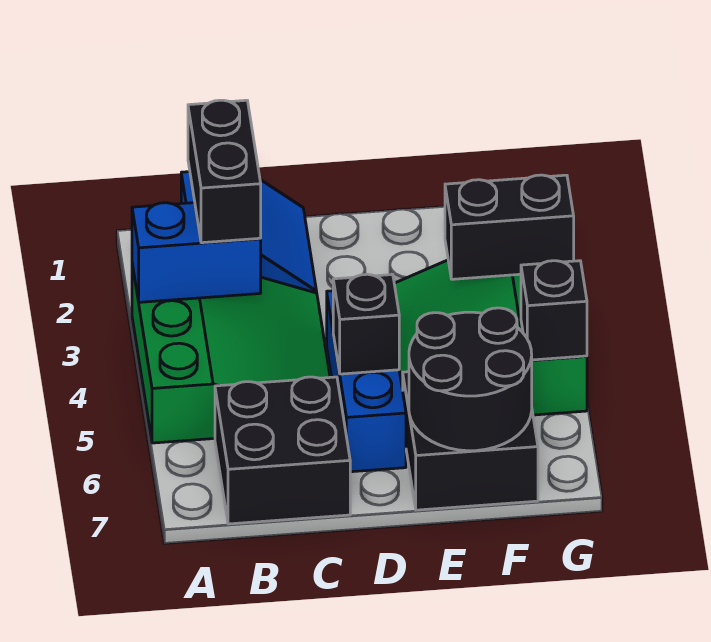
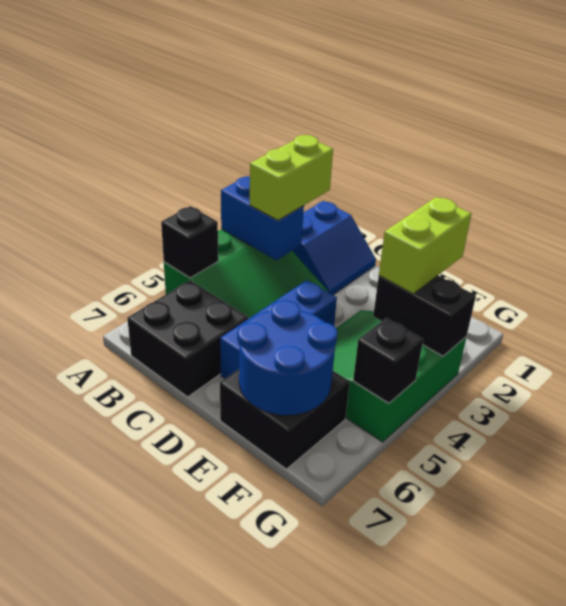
black 1x2 brick [188,100,261,243] -> lime 1x2 brick [250,135,333,220]
black 1x1 brick [333,274,399,374] -> black 1x1 brick moved to [161,206,218,278]
black 2x2 round brick [409,308,532,451] -> blue 2x2 round brick [238,300,338,415]
none -> lime 1x2 brick [379,197,471,294]

